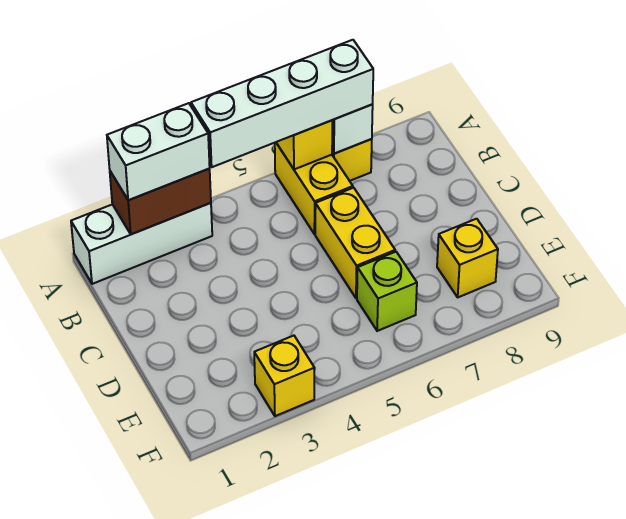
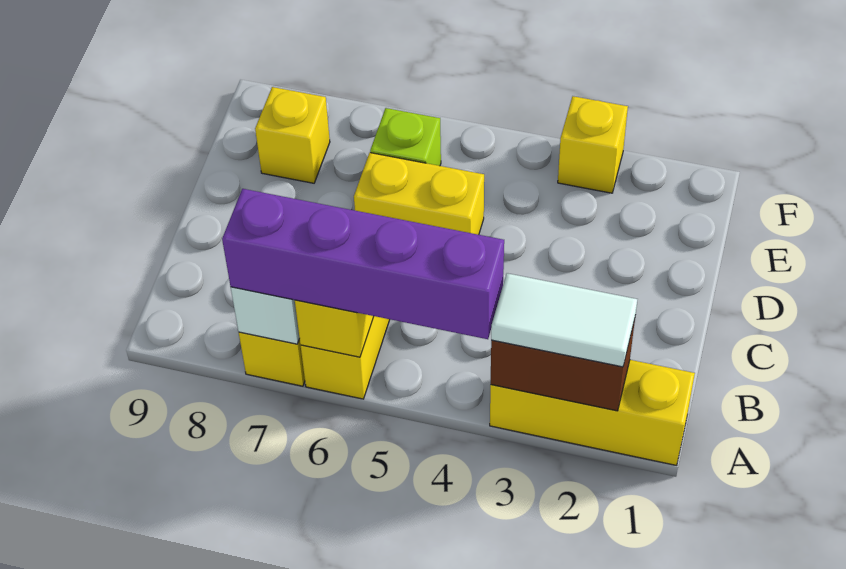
white 1x3 brick [71,203,212,284] -> yellow 1x3 brick [490,360,695,465]
white 1x2 brick [107,103,210,200] -> white 1x2 tile [491,273,637,367]
white 1x4 brick [191,40,373,167] -> purple 1x4 brick [222,189,504,339]
yellow 1x2 brick [315,188,395,298] -> yellow 1x2 brick turned to [354,153,484,235]

